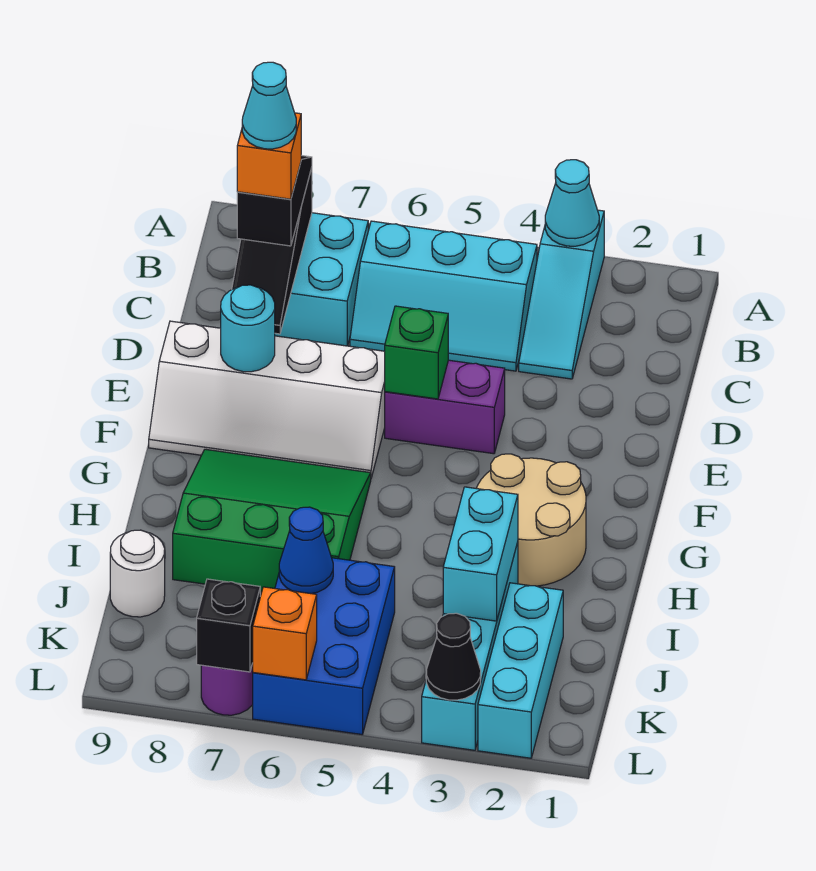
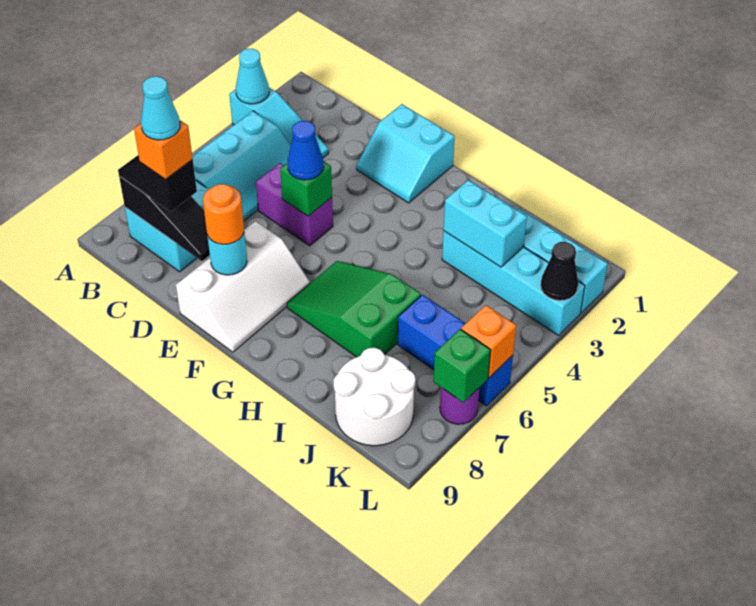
none -> cyan 2x2 slope [357,104,455,203]
purple 1x2 brick [385,360,505,454] -> purple 1x2 brick turned to [256,163,333,246]
white 2x4 slope [149,321,385,478] -> white 2x3 slope [176,221,310,352]
none -> orange 1x1 round brick [203,184,244,244]
tan 2x2 round brick [476,454,586,586] -> none
green 3x3 slope [173,449,371,592] -> green 2x3 slope [287,261,421,357]
blue 2x3 brick [253,558,395,734] -> blue 1x3 brick [398,295,513,406]
blue 1x1 cone [279,507,333,594] -> blue 1x1 cone moved to [287,121,324,180]
white 1x1 round brick [110,530,165,617] -> white 2x2 round brick [333,348,415,446]
black 1x1 brick [197,579,261,672] -> green 1x1 brick [433,329,491,402]

